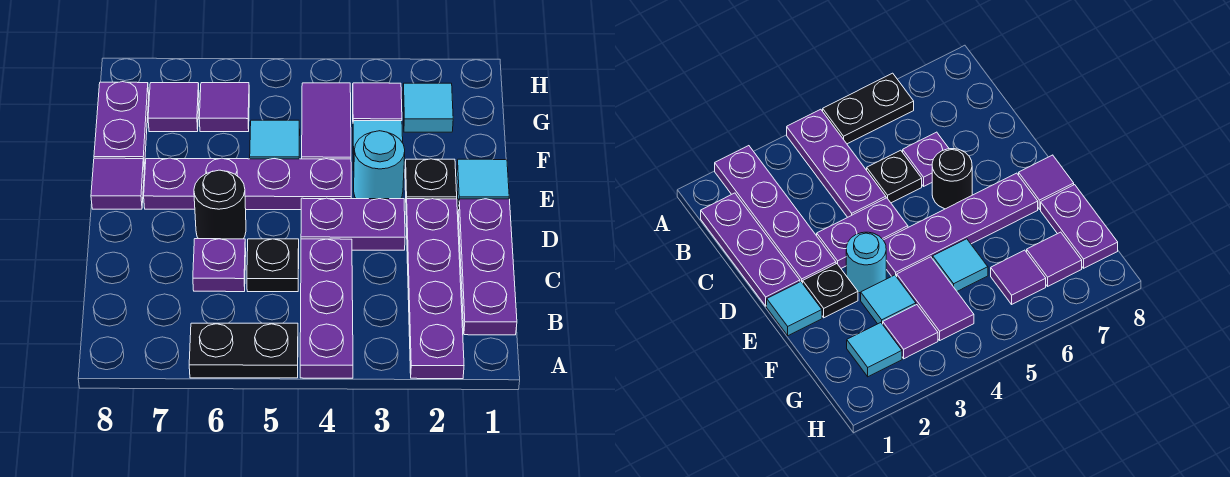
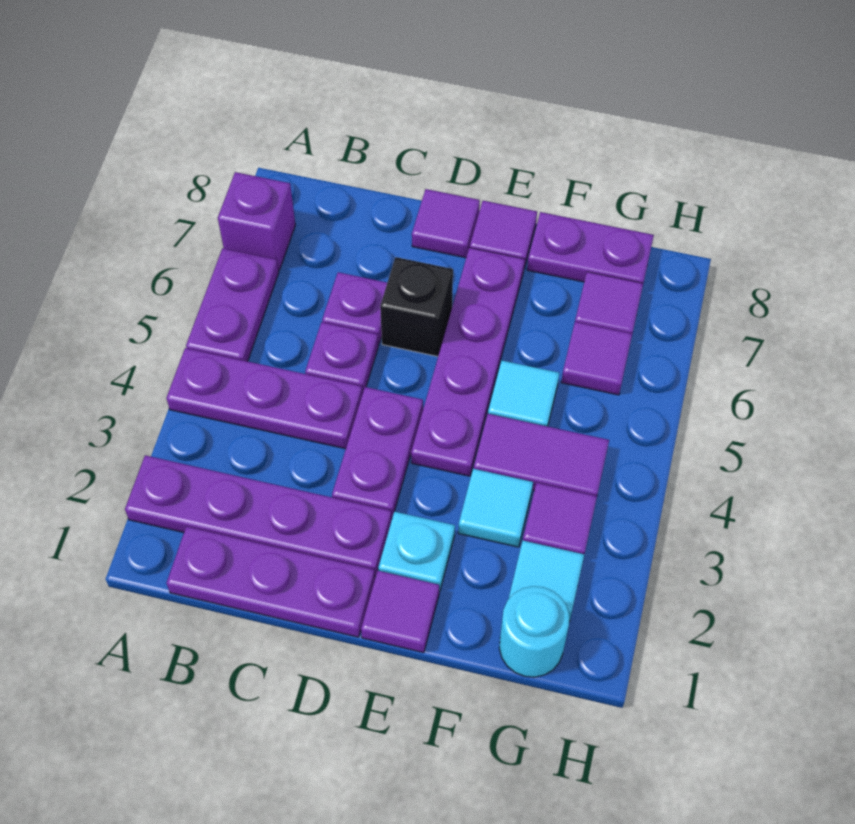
black 1x2 plate [189,323,298,378] -> purple 1x2 plate [186,248,279,361]
none -> purple 1x1 brick [218,172,295,270]
black 1x1 plate [247,239,299,292] -> purple 1x1 plate [305,322,379,394]
black 1x1 round brick [194,170,246,239] -> black 1x1 brick [380,257,453,356]
none -> purple 1x1 tile [412,189,480,258]
cyan 1x1 tile [457,159,509,210] -> purple 1x1 tile [361,571,439,653]
black 1x1 plate [405,159,457,203] -> cyan 1x1 plate [378,512,455,592]
cyan 1x1 round brick [354,131,405,199] -> cyan 1x1 round brick moved to [499,586,569,677]

